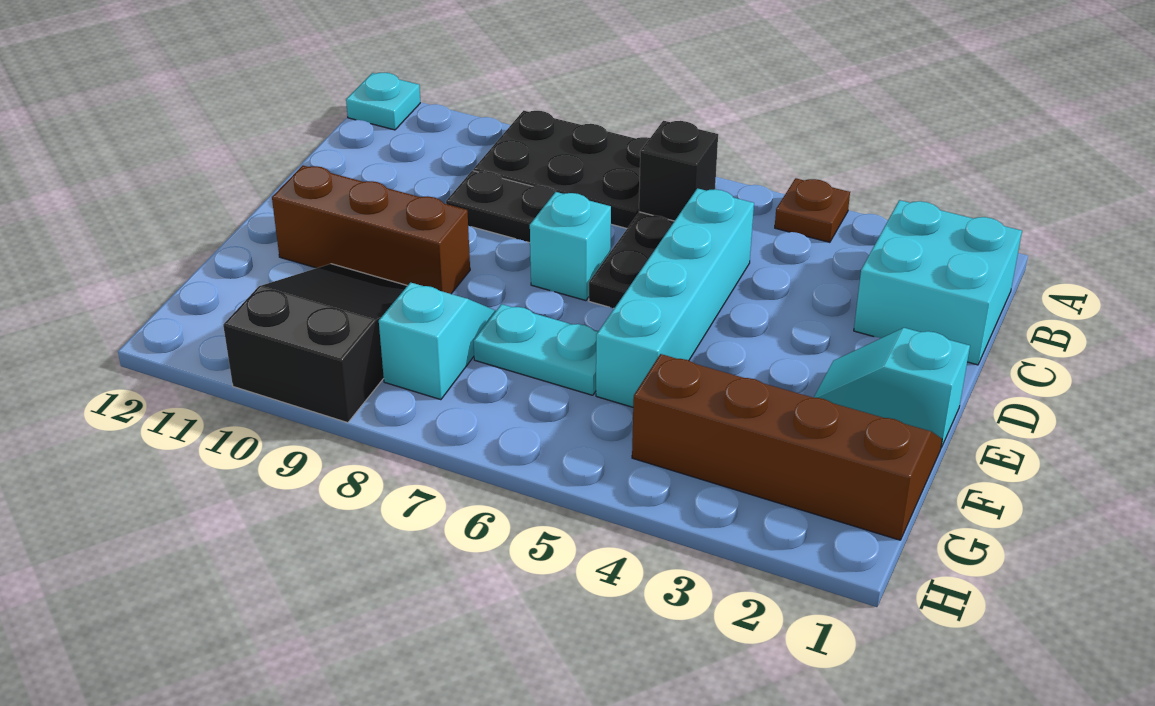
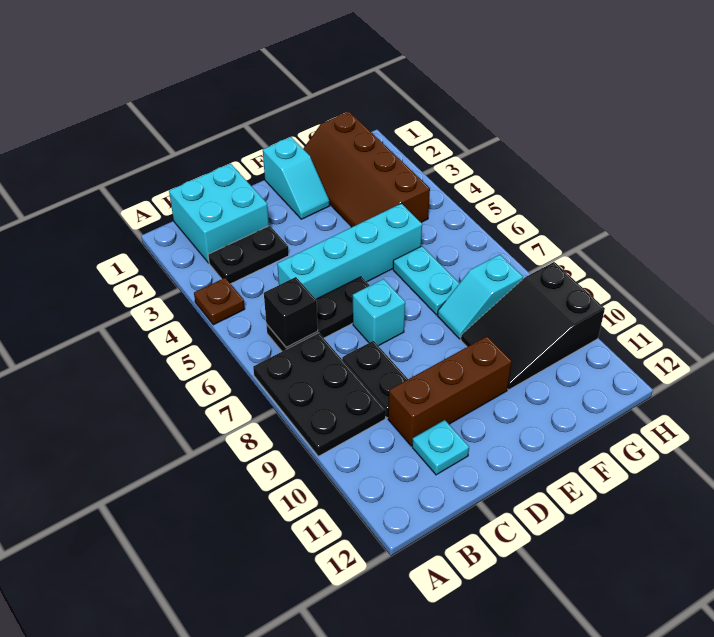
cyan 1x1 plate [346,73,420,130] -> cyan 1x1 plate moved to [412,420,469,475]
none -> black 1x2 plate [208,226,289,284]
brown 1x3 brick [272,166,470,294] -> brown 1x3 brick turned to [388,336,512,446]

